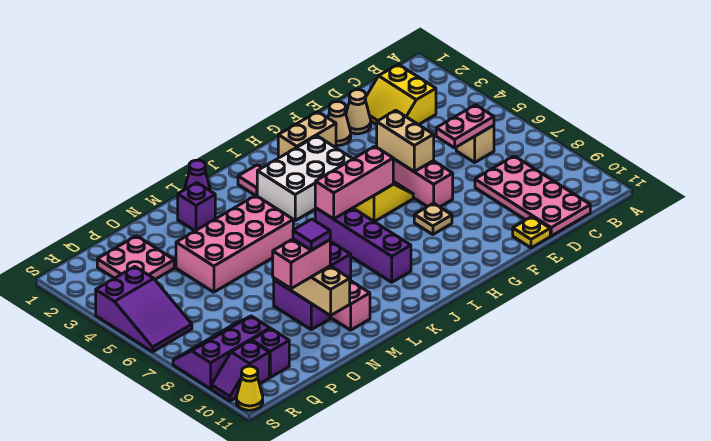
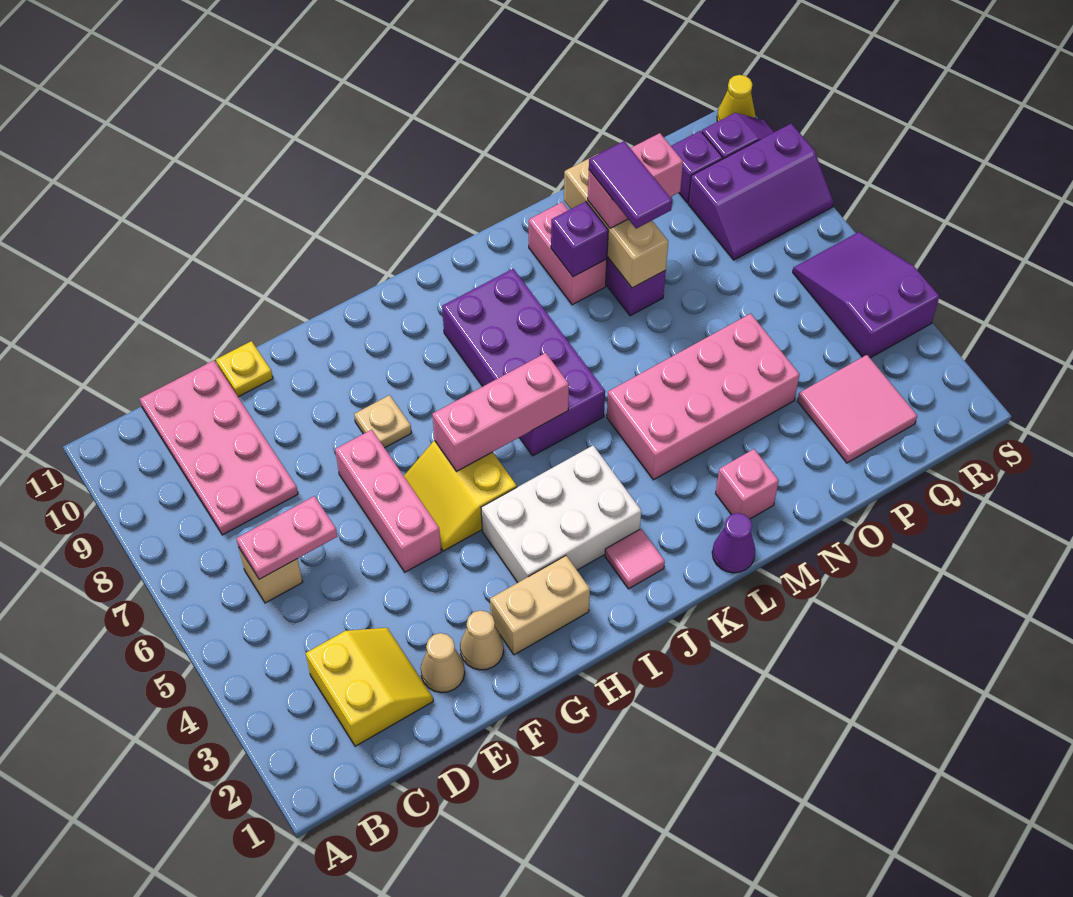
tan 1x2 brick [377,110,434,171] -> none
purple 1x4 brick [315,208,411,282] -> purple 2x4 brick [442,269,605,456]
purple 1x1 brick [178,183,215,231] -> pink 1x1 brick [716,449,779,519]
purple 1x1 tile [293,219,330,250] -> purple 1x2 tile [589,141,672,229]
pink 2x2 plate [97,236,174,279] -> pink 2x2 tile [797,355,917,463]

